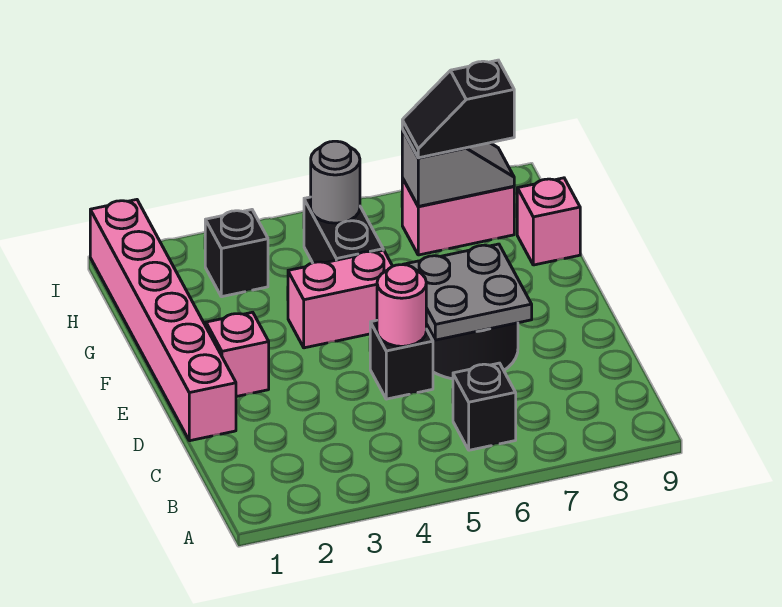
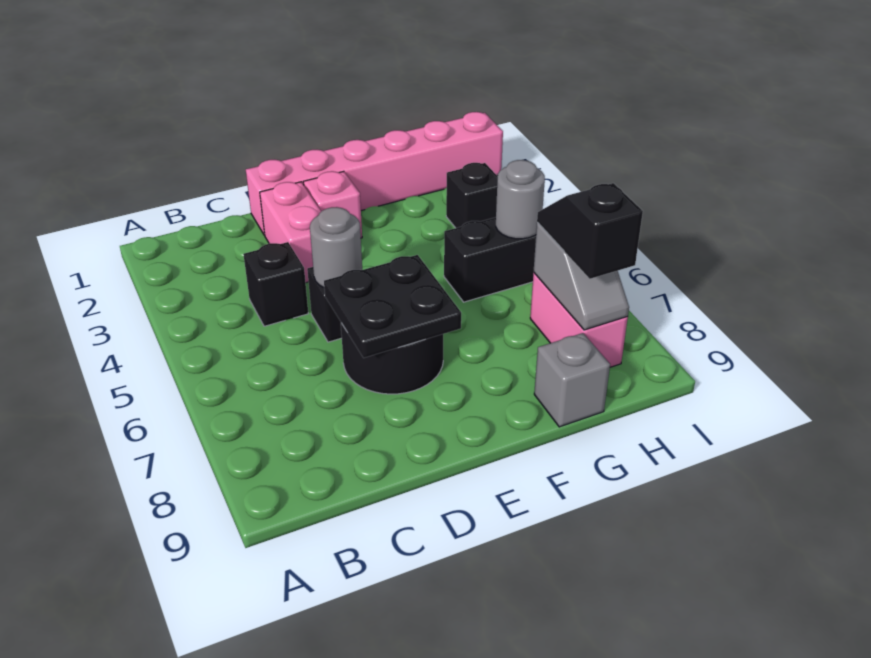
black 1x1 brick [453,363,516,450] -> black 1x1 brick moved to [243,242,308,326]
pink 1x1 round brick [377,265,426,346] -> grey 1x1 round brick [310,207,362,287]
grey 2x2 plate [403,244,532,340] -> black 2x2 plate [324,255,461,358]
pink 1x2 brick [288,250,392,348] -> pink 1x2 brick moved to [260,182,321,283]
pink 1x1 brick [517,178,580,265] -> grey 1x1 brick [534,333,610,427]

